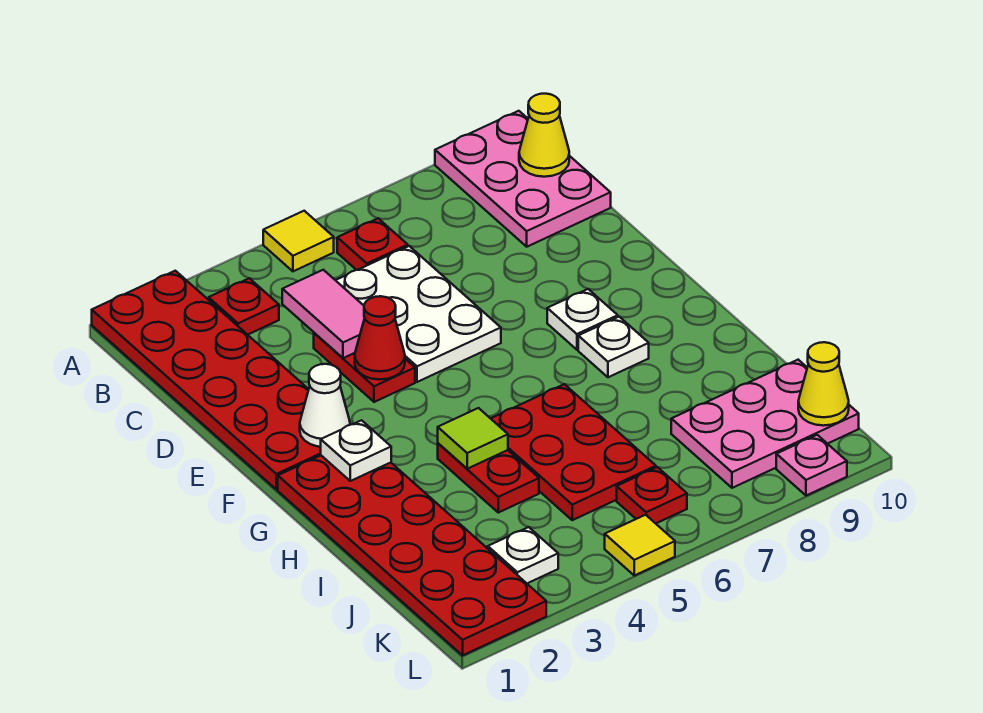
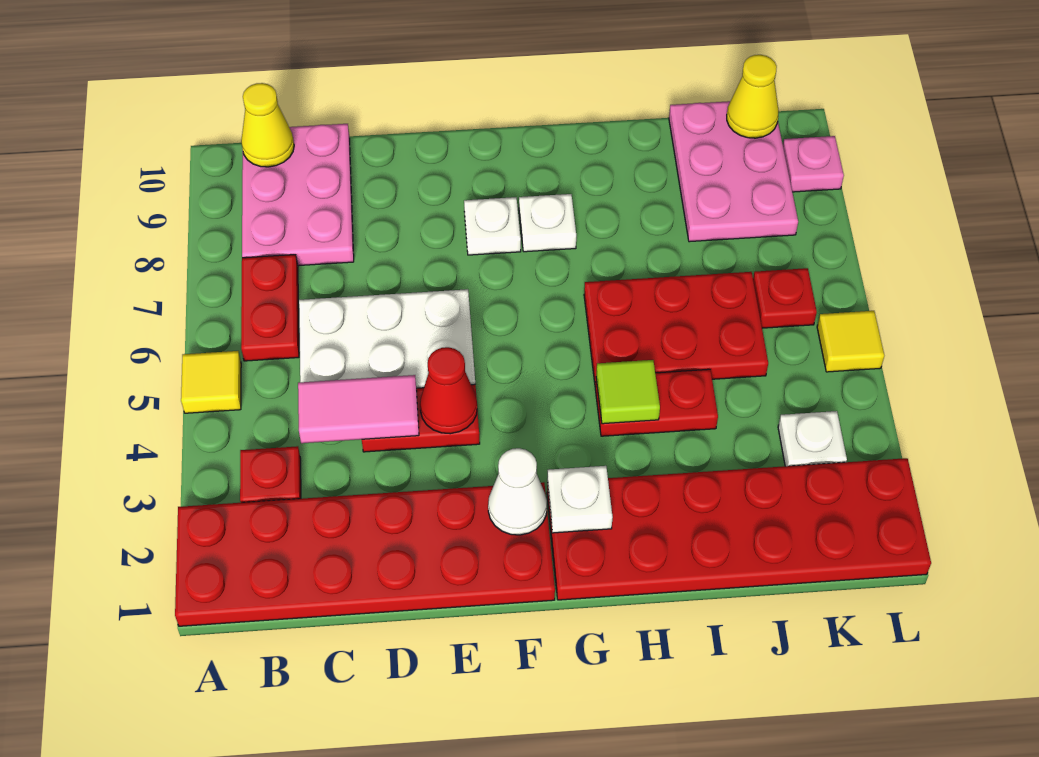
pink 2x3 plate [435,111,611,247] -> pink 2x3 plate turned to [242,124,354,266]
red 1x1 plate [337,218,408,270] -> red 1x2 plate [241,255,299,361]

